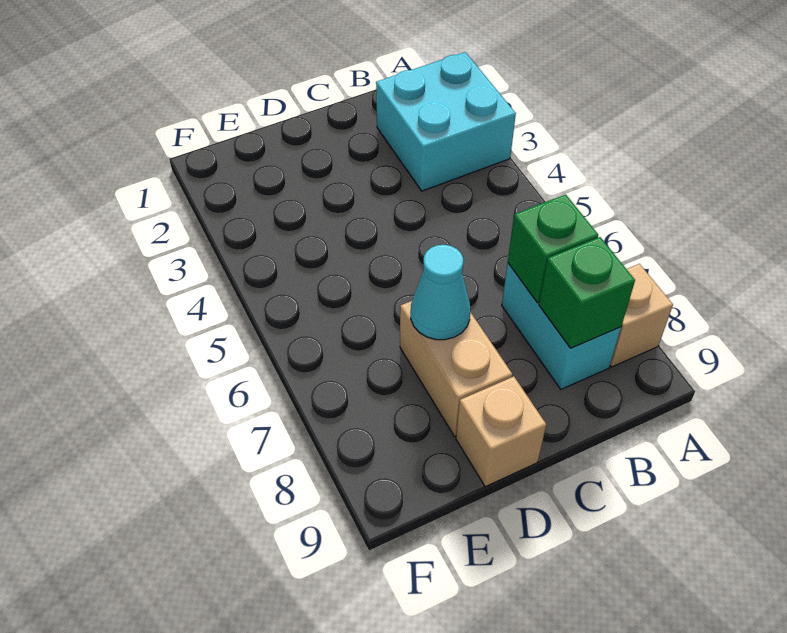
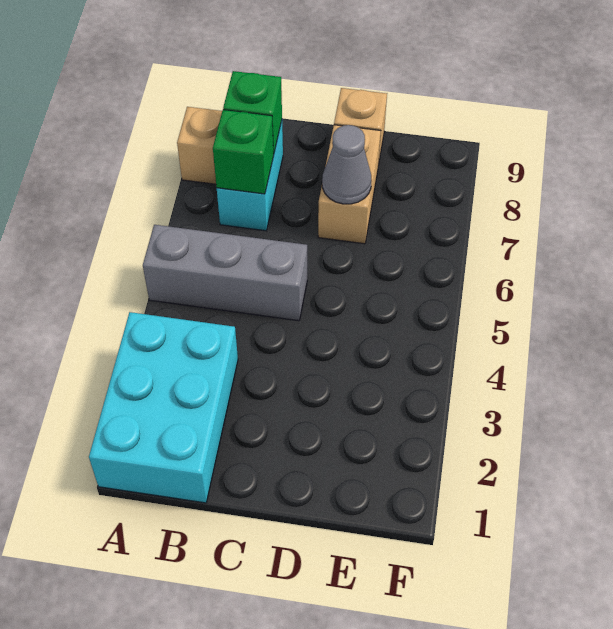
cyan 2x2 brick [376,52,516,191] -> cyan 2x3 brick [89,312,238,503]
none -> grey 1x3 brick [143,225,307,321]
cyan 1x1 cone [411,245,470,340] -> grey 1x1 cone [322,125,372,204]

